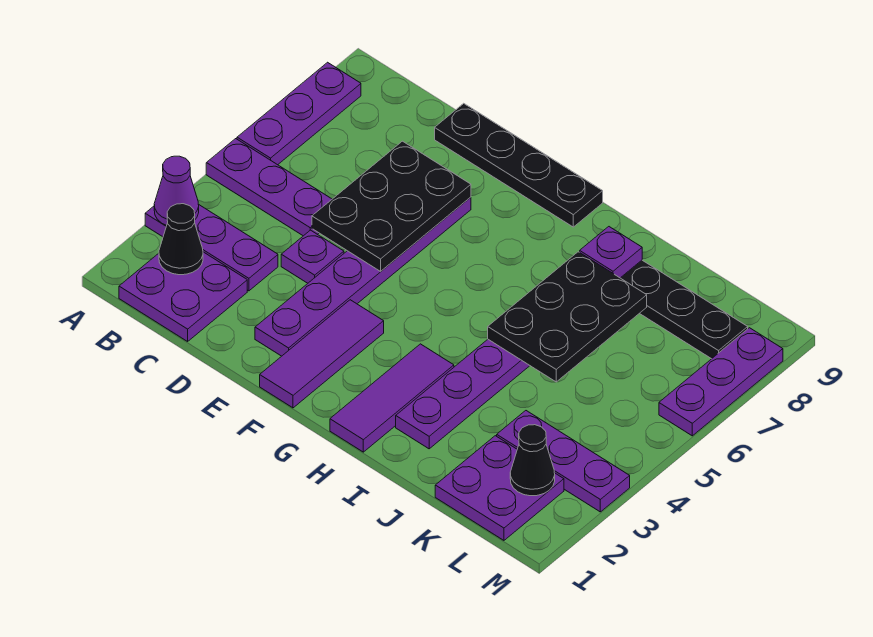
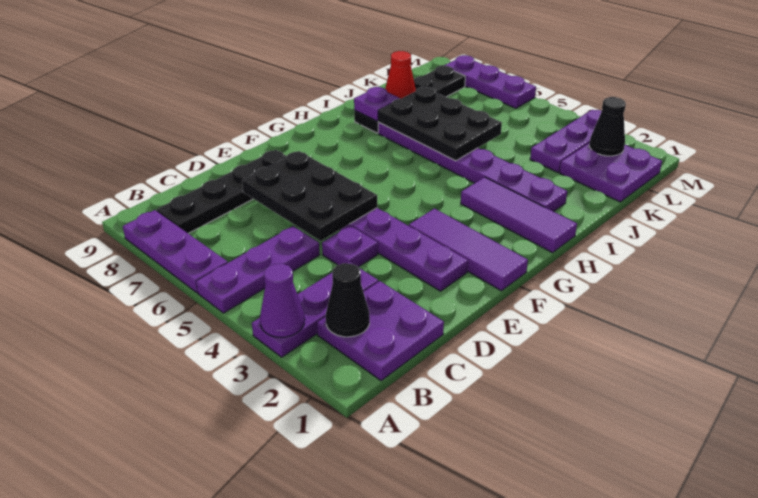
black 1x4 plate [435,103,603,227] -> black 1x4 plate moved to [157,150,286,234]
none -> red 1x1 cone [385,51,416,99]

